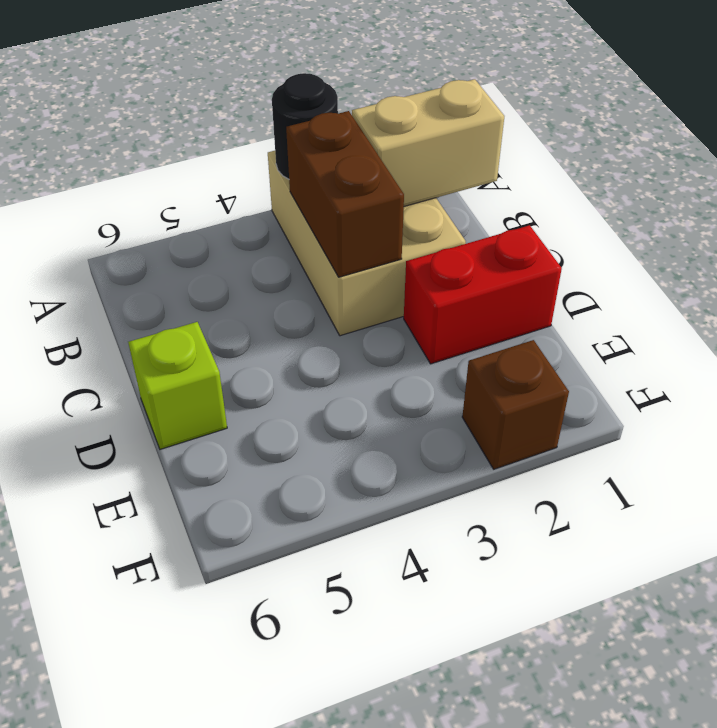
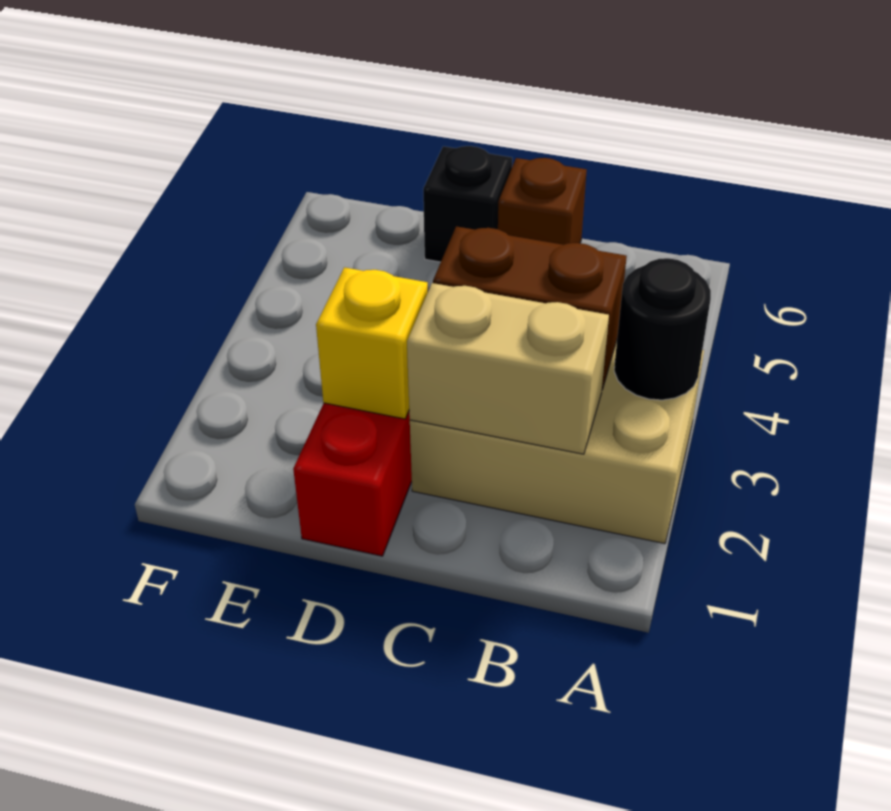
tan 1x2 brick [352,79,504,206] -> tan 1x2 brick turned to [407,283,609,454]
none -> yellow 1x1 brick [316,267,428,419]
lime 1x1 brick [128,322,227,449] -> black 1x1 brick [423,146,512,262]
brown 1x1 brick [462,340,569,469] -> brown 1x1 brick moved to [498,158,587,245]

